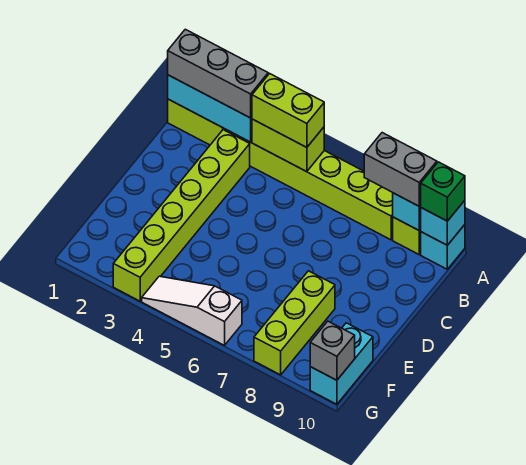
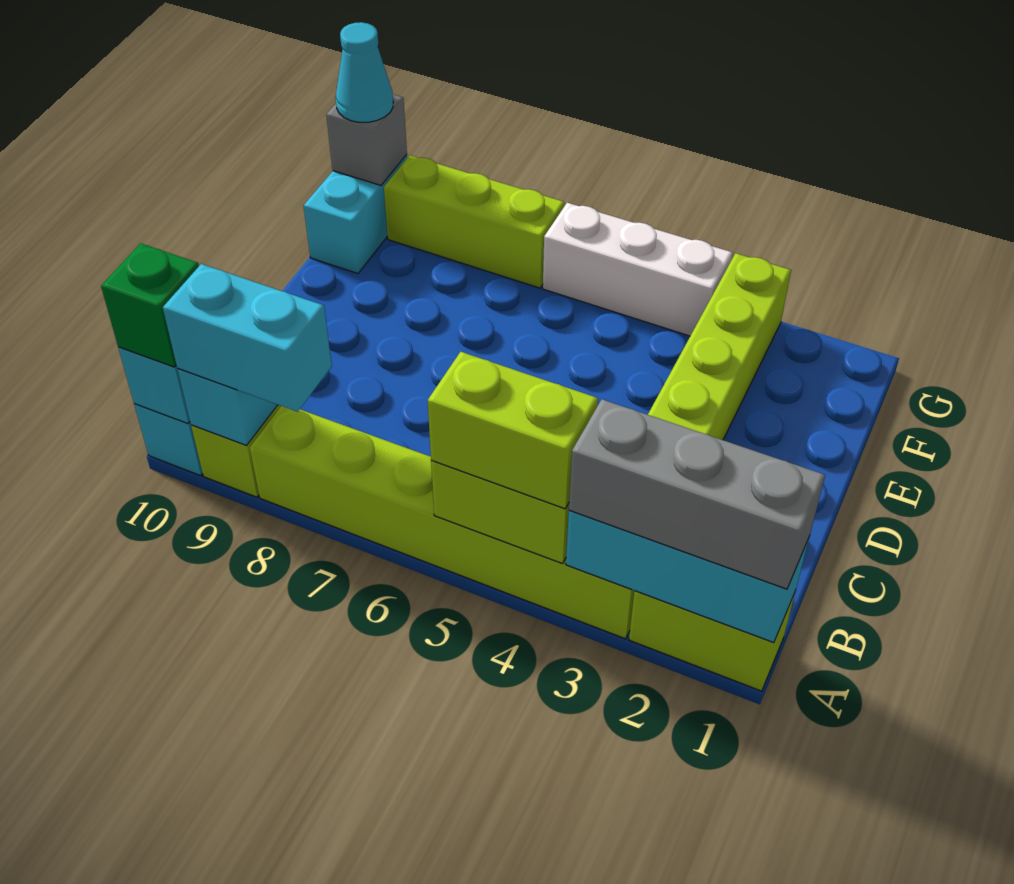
grey 1x2 brick [364,133,437,206] -> cyan 1x2 brick [163,264,332,412]
lime 1x3 brick [254,271,335,375] -> lime 1x3 brick turned to [384,155,564,288]
white 1x3 slope [142,276,242,345] -> white 1x3 brick [543,203,732,336]
none -> cyan 1x1 cone [336,22,393,122]

